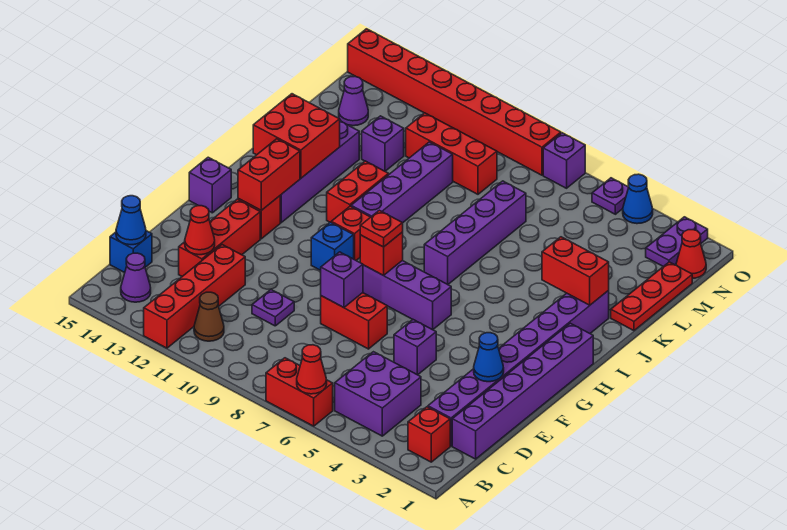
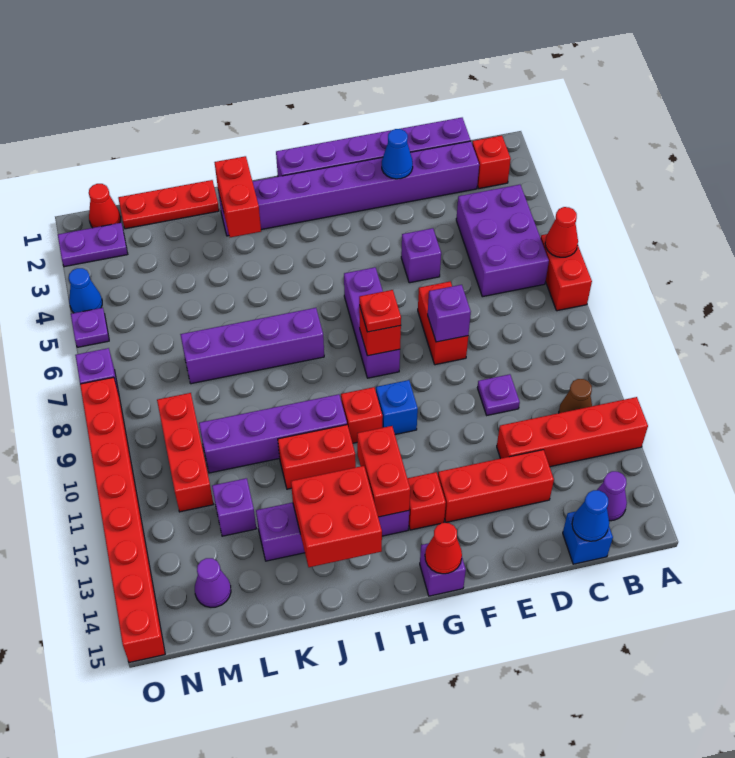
purple 2x2 brick [335,352,421,436] -> purple 2x3 brick [456,185,549,297]
red 1x1 cone [185,206,215,255] -> red 1x1 cone moved to [425,523,462,574]
red 1x2 brick [238,139,300,210] -> red 1x2 brick turned to [357,426,410,517]

